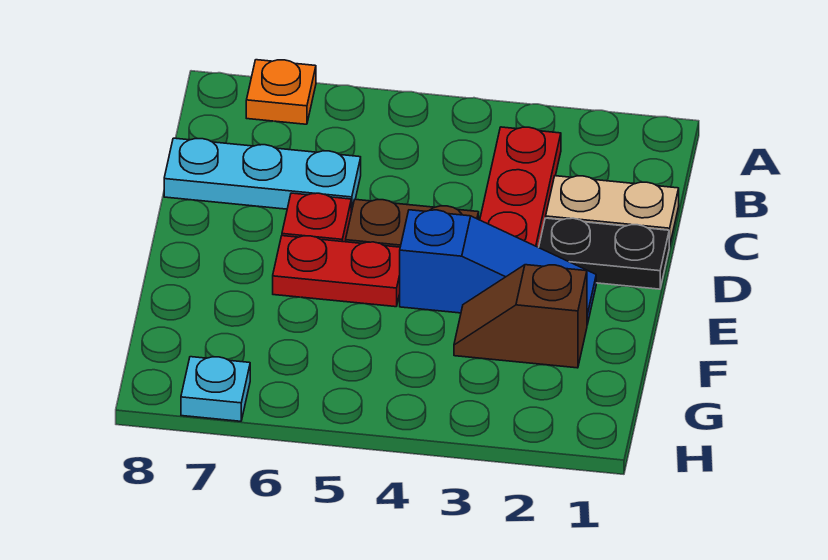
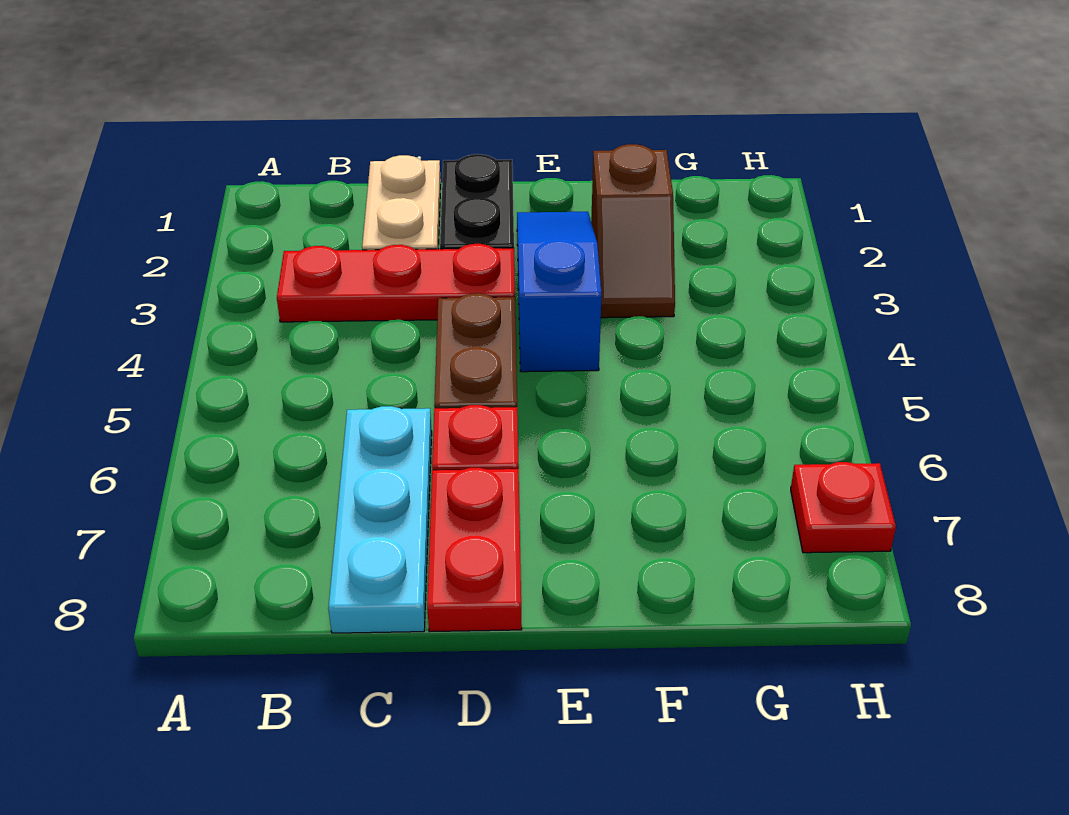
orange 1x1 plate [246,60,316,124] -> none
red 1x2 plate [273,236,400,307] -> red 1x2 plate moved to [427,468,522,632]
cyan 1x1 plate [181,357,250,421] -> red 1x1 plate [791,462,896,553]

